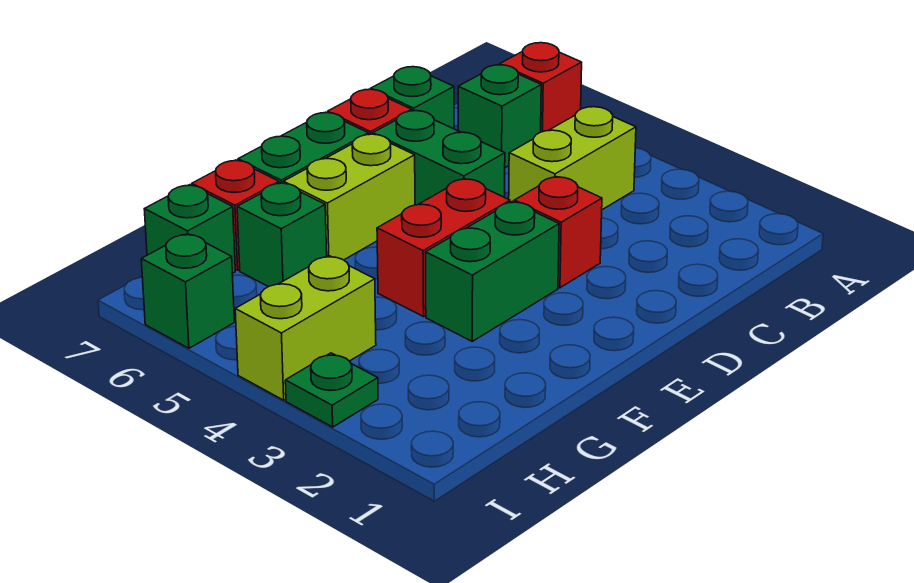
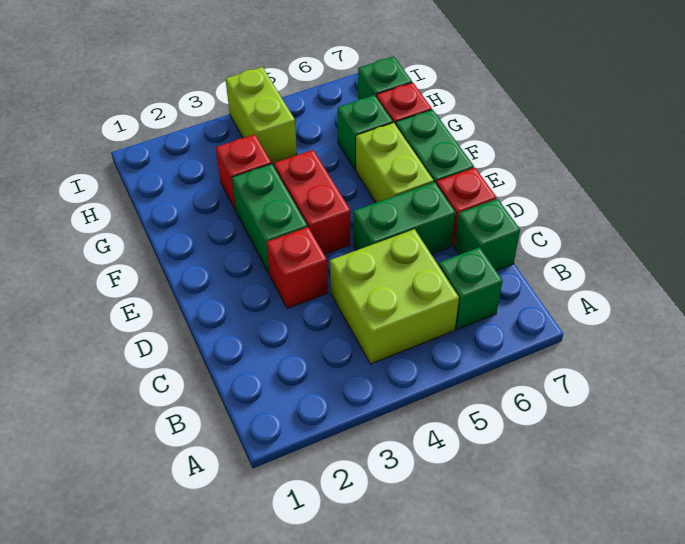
red 1x1 brick [500,43,582,132] -> red 1x1 brick moved to [216,134,271,211]
lime 1x2 brick [509,107,636,210] -> lime 2x2 brick [330,229,459,364]
green 1x1 plate [285,353,378,427] -> none
green 1x1 brick [141,233,234,348] -> none

